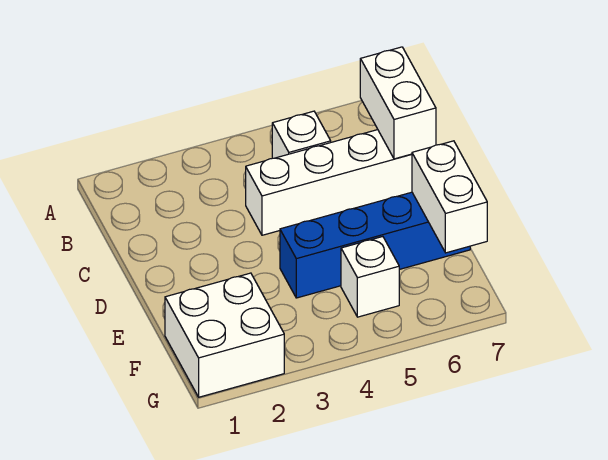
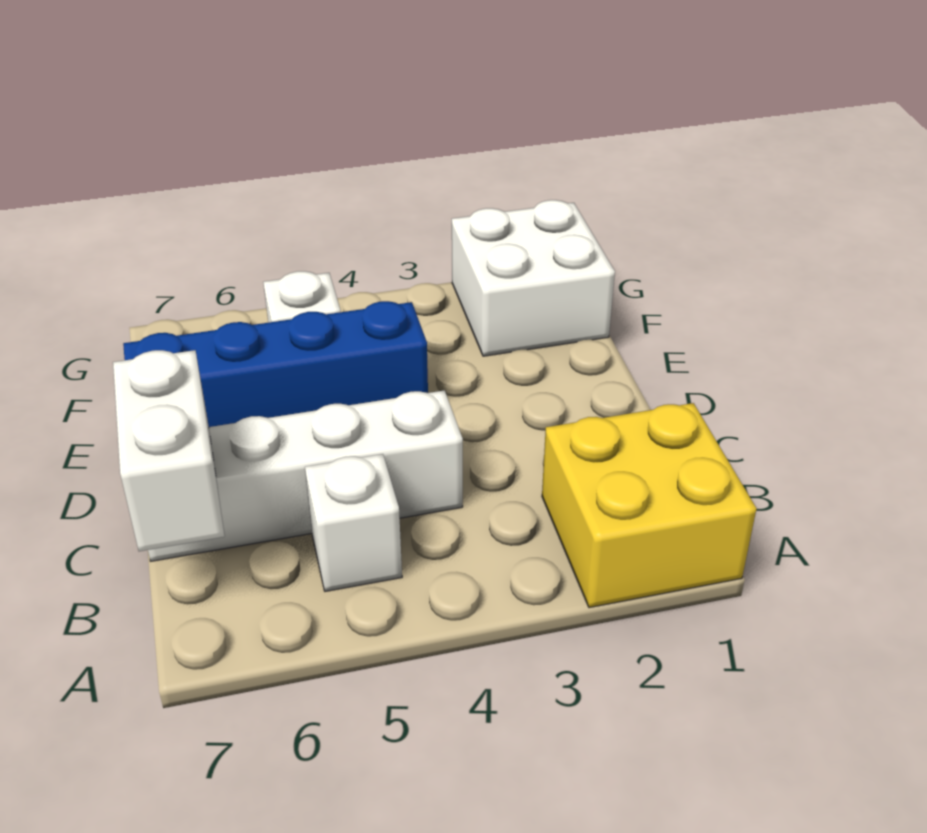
none -> yellow 2x2 brick [542,403,757,608]
white 1x2 brick [412,141,487,253] -> none

